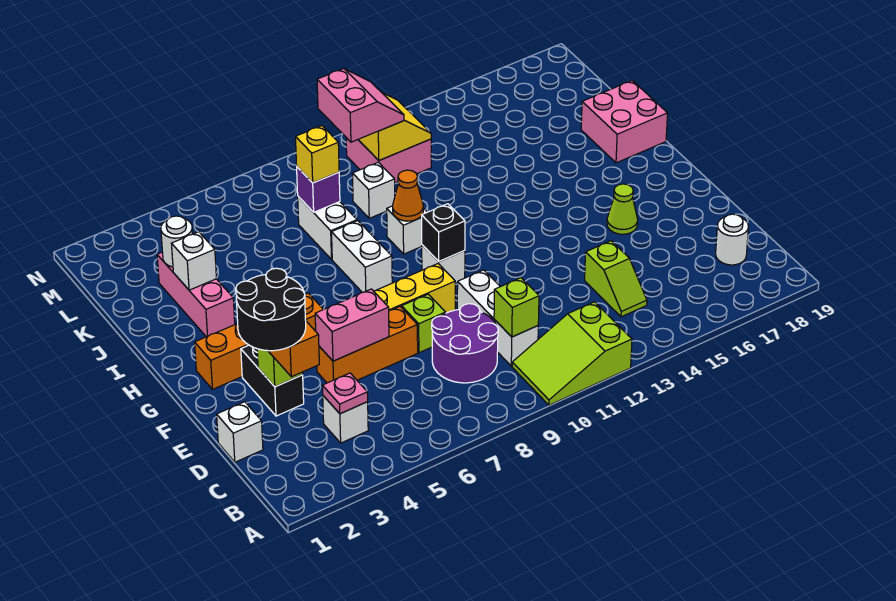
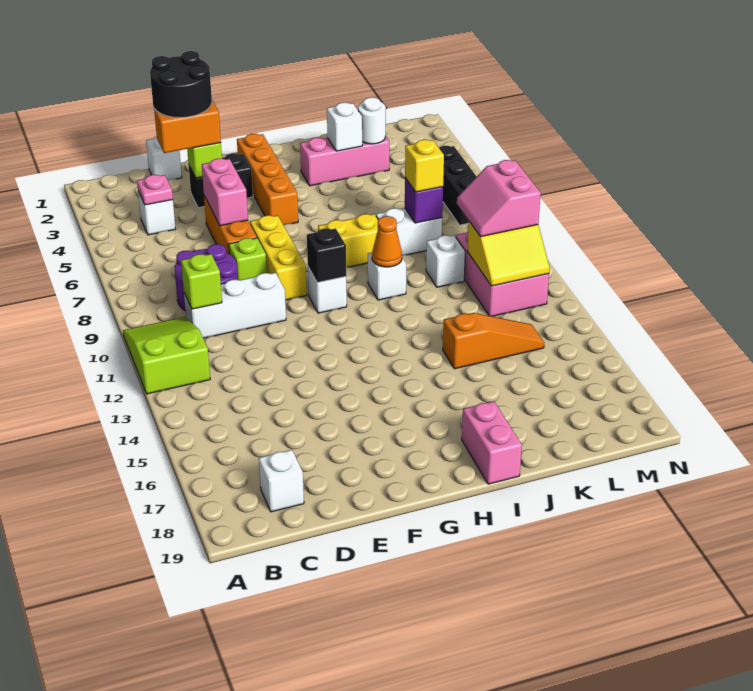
lime 1x2 slope [585,241,647,317] -> none
white 1x1 round brick [716,214,749,265] -> white 1x1 brick [259,450,304,512]
lime 1x1 cone [607,184,638,234] -> none
white 1x2 brick [332,221,392,293] -> yellow 1x2 brick [318,214,378,267]
pink 2x2 brick [581,81,668,163] -> pink 1x2 brick [462,401,522,484]
none -> orange 1x3 slope [443,313,544,369]
pink 2x2 slope [317,69,404,142] -> pink 2x2 slope turned to [457,160,541,237]
pink 2x2 brick [346,138,431,183] -> pink 2x3 brick [456,231,549,316]
none -> black 1x3 brick [439,146,477,225]

